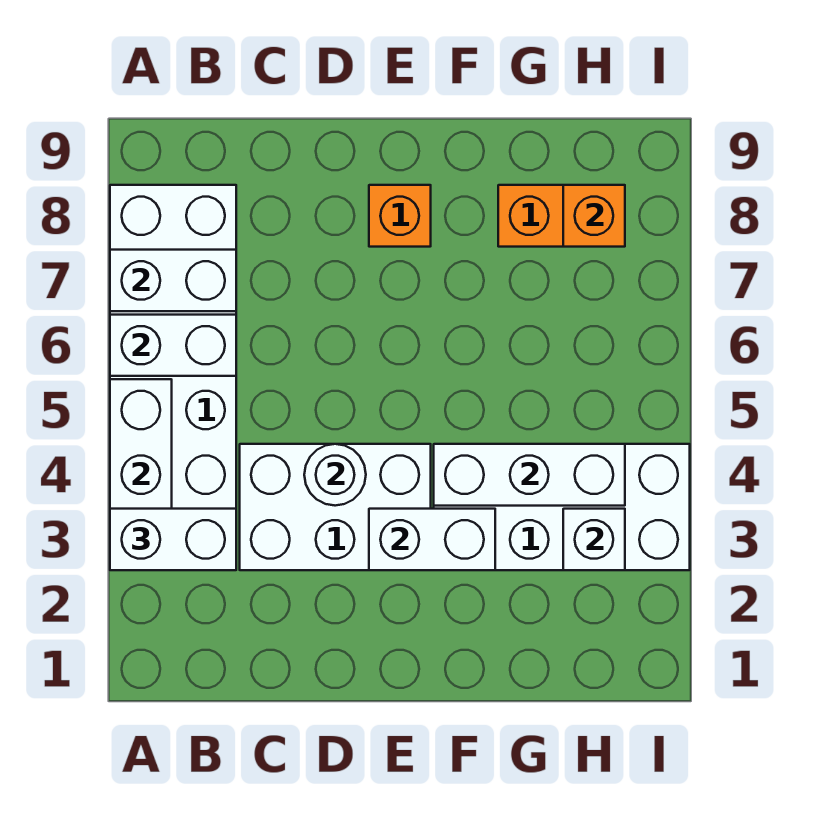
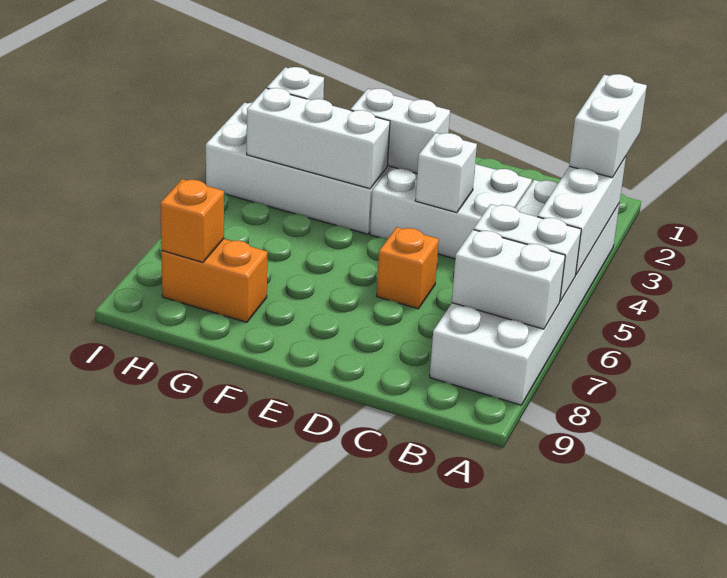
white 1x2 brick [110,509,236,570] -> white 1x2 brick turned to [569,74,647,178]
white 1x1 round brick [304,444,366,506] -> white 1x1 brick [415,133,477,213]
orange 1x1 brick [369,185,431,247] -> orange 1x1 brick moved to [376,227,439,309]

